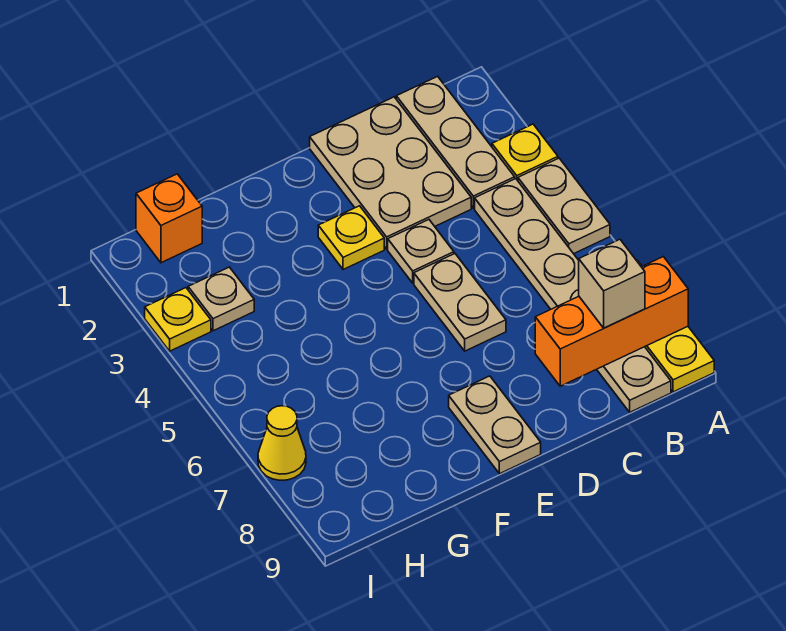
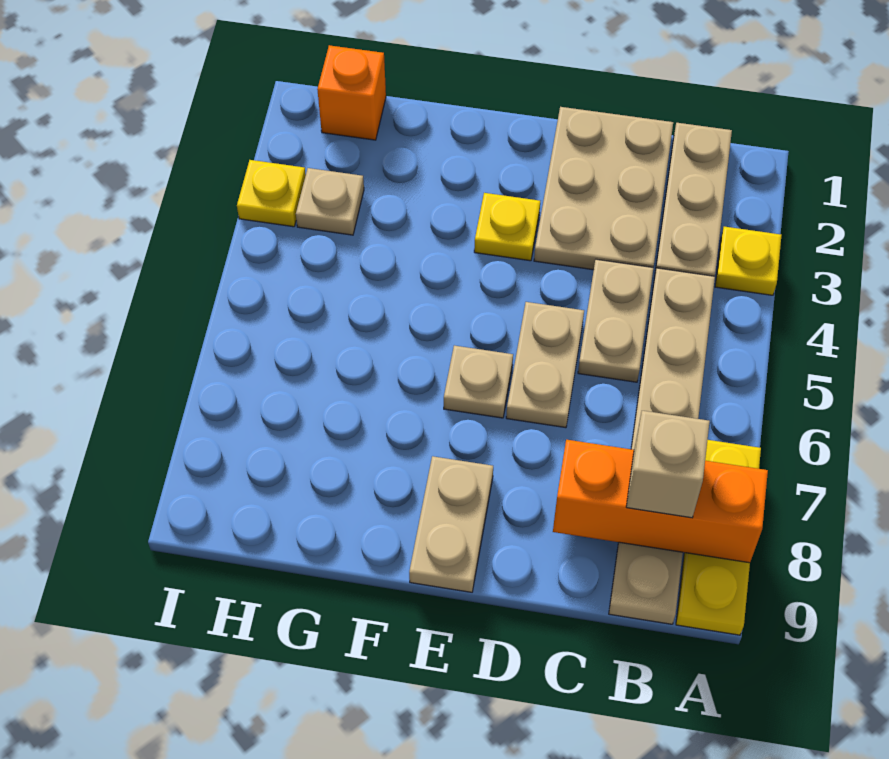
tan 1x2 plate [518,158,610,254] -> tan 1x2 plate moved to [578,259,653,382]
tan 1x1 plate [388,220,454,283] -> tan 1x1 plate moved to [444,346,513,418]
yellow 1x1 cone [258,406,306,480] -> none

